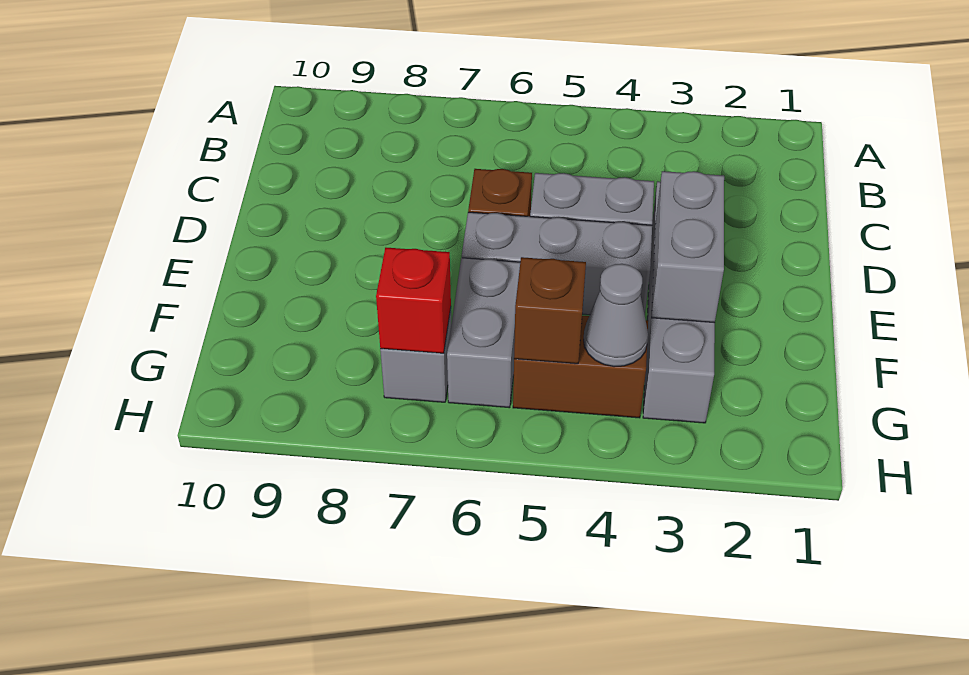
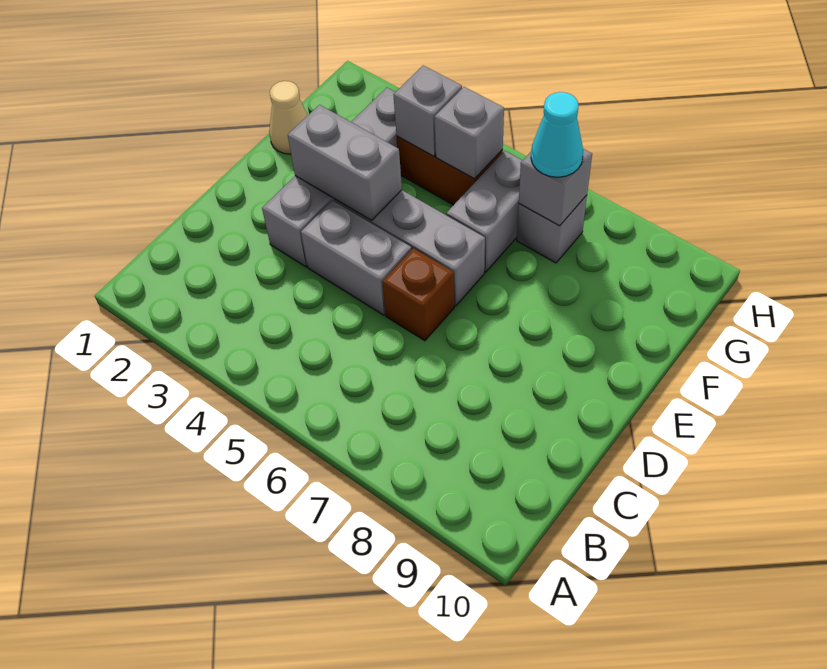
grey 1x2 brick [652,171,724,323] -> grey 1x2 brick turned to [288,105,402,221]
none -> tan 1x1 cone [269,81,308,154]
grey 1x1 cone [584,264,648,367] -> grey 1x1 brick [393,66,462,156]
brown 1x1 brick [514,257,586,364] -> grey 1x1 brick [435,87,504,179]
red 1x1 brick [376,248,451,353] -> grey 1x1 brick [519,149,592,226]
none -> cyan 1x1 cone [531,92,583,177]

